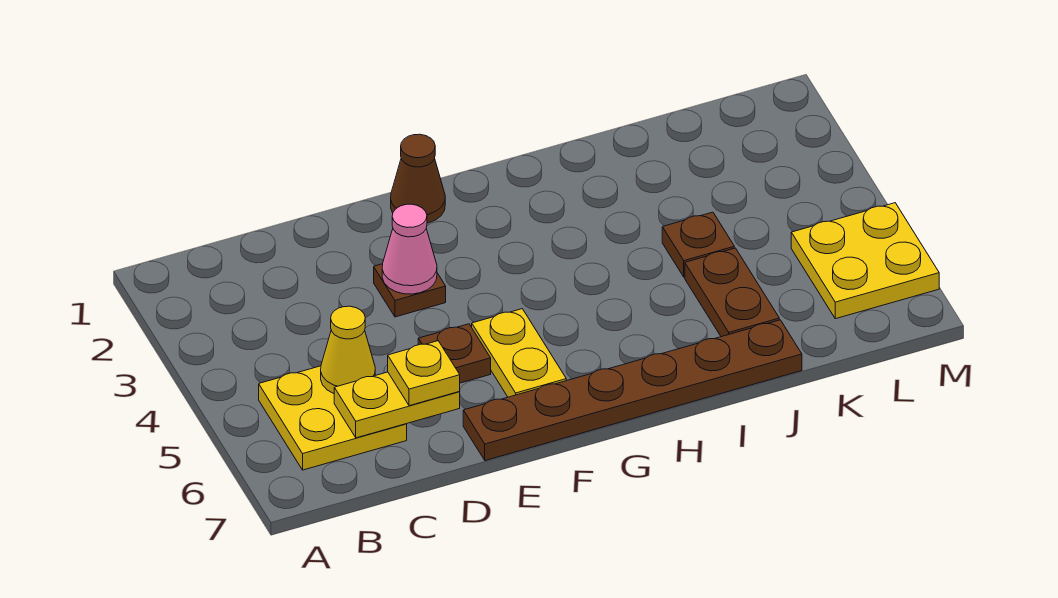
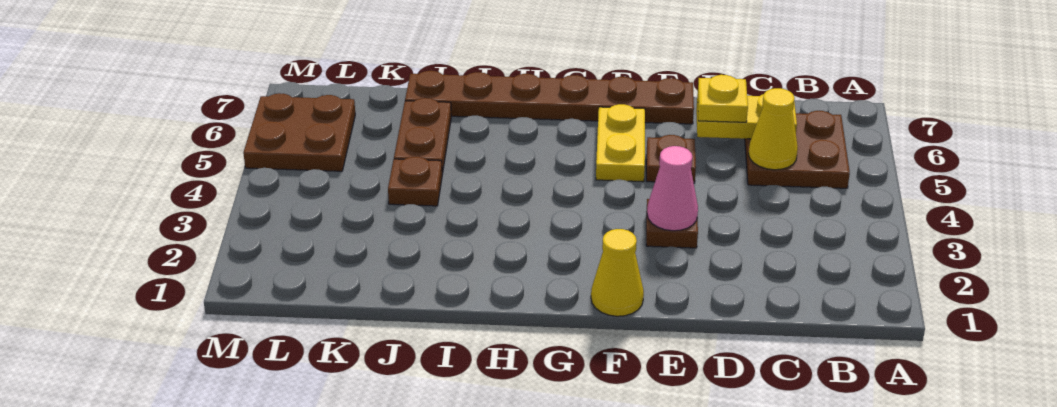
yellow 2x2 plate [259,366,407,470] -> brown 2x2 plate [745,111,850,188]
brown 1x1 cone [391,134,445,223] -> yellow 1x1 cone [591,229,644,316]
yellow 2x2 plate [791,203,939,319] -> brown 2x2 plate [243,93,355,171]

